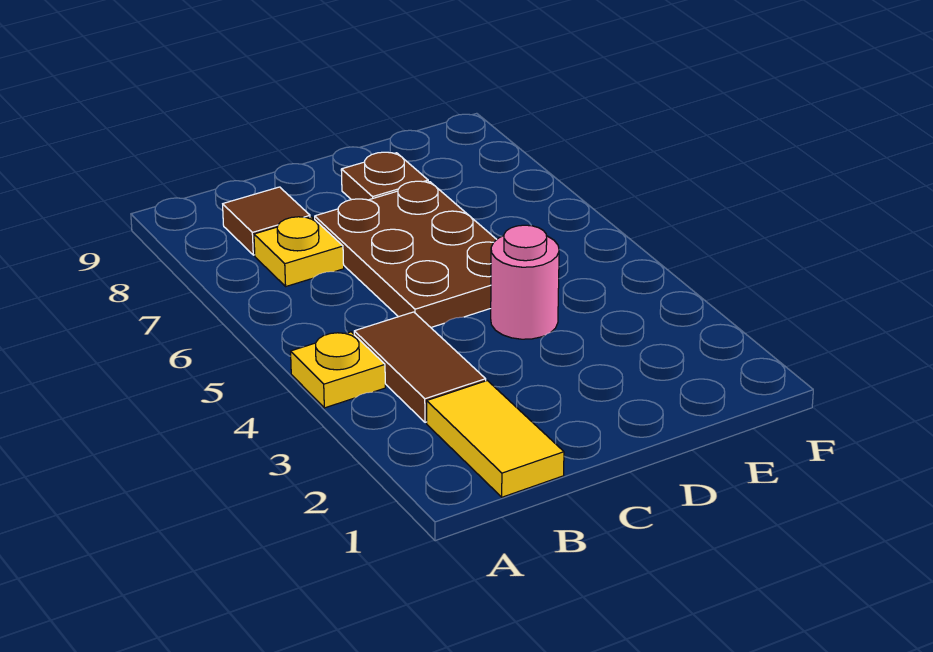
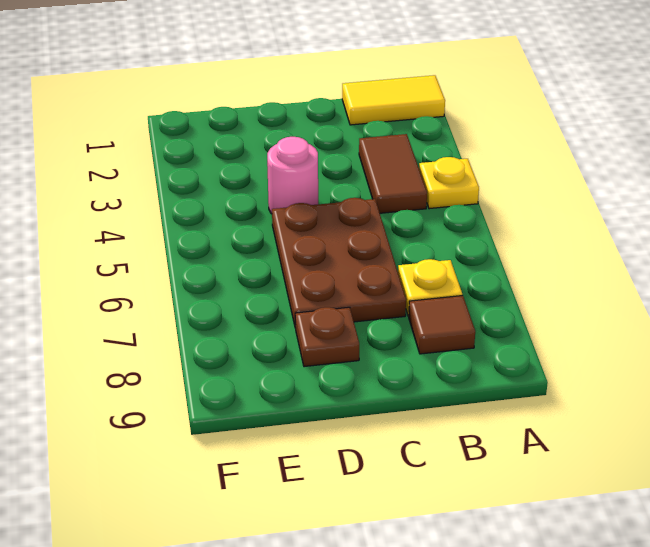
yellow 1x2 tile [427,381,564,497] -> yellow 1x2 tile turned to [342,75,445,125]

